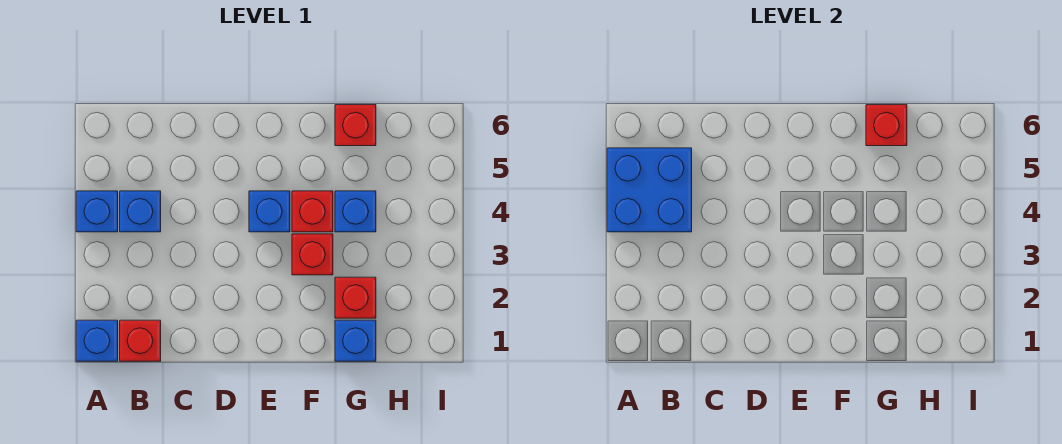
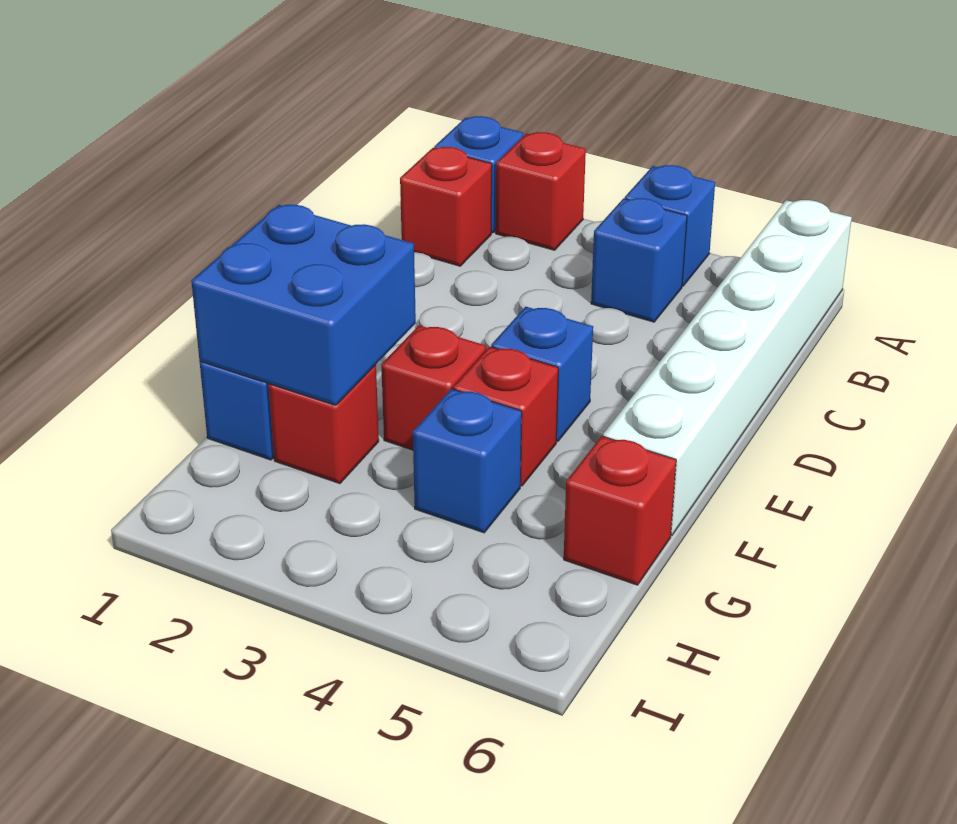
blue 2x2 brick [607,148,692,232] -> blue 2x2 brick moved to [191,205,416,405]
none -> white 1x6 brick [603,200,852,535]
red 1x1 brick [866,105,907,146] -> red 1x1 brick moved to [496,132,586,250]

